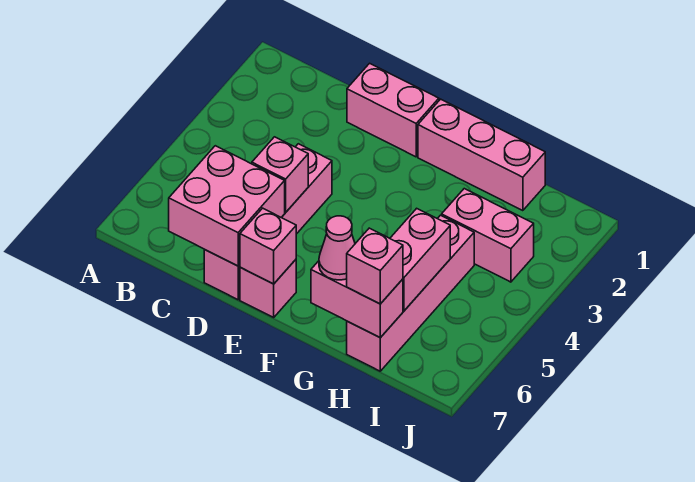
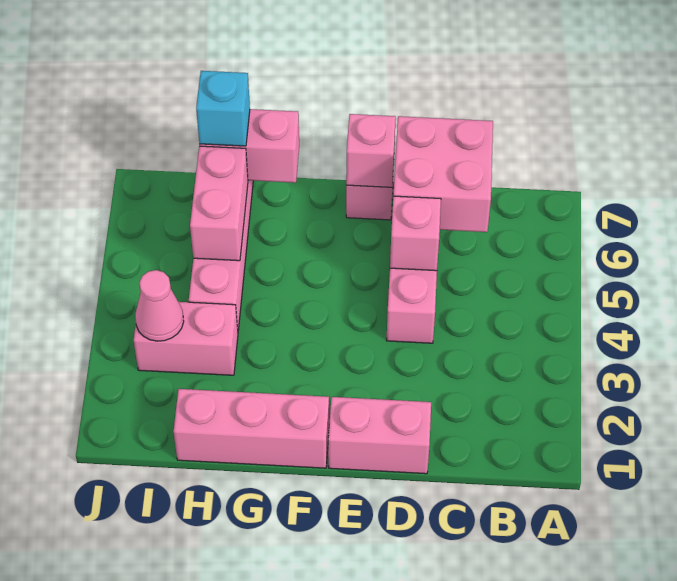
pink 1x1 cone [319,216,355,280] -> pink 1x1 cone moved to [135,270,184,341]
pink 1x1 brick [347,228,403,304] -> cyan 1x1 brick [196,71,250,146]

